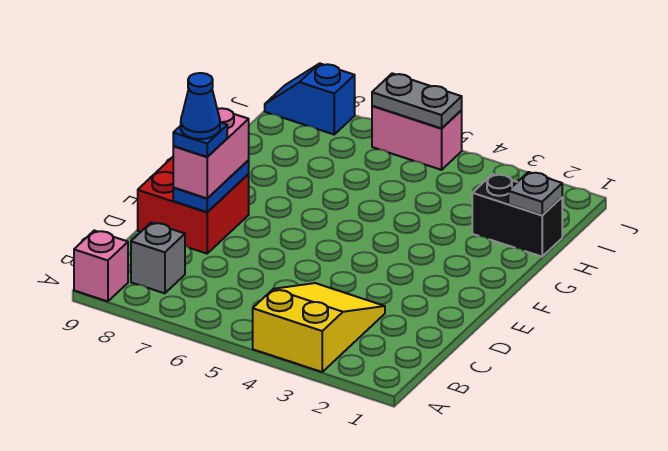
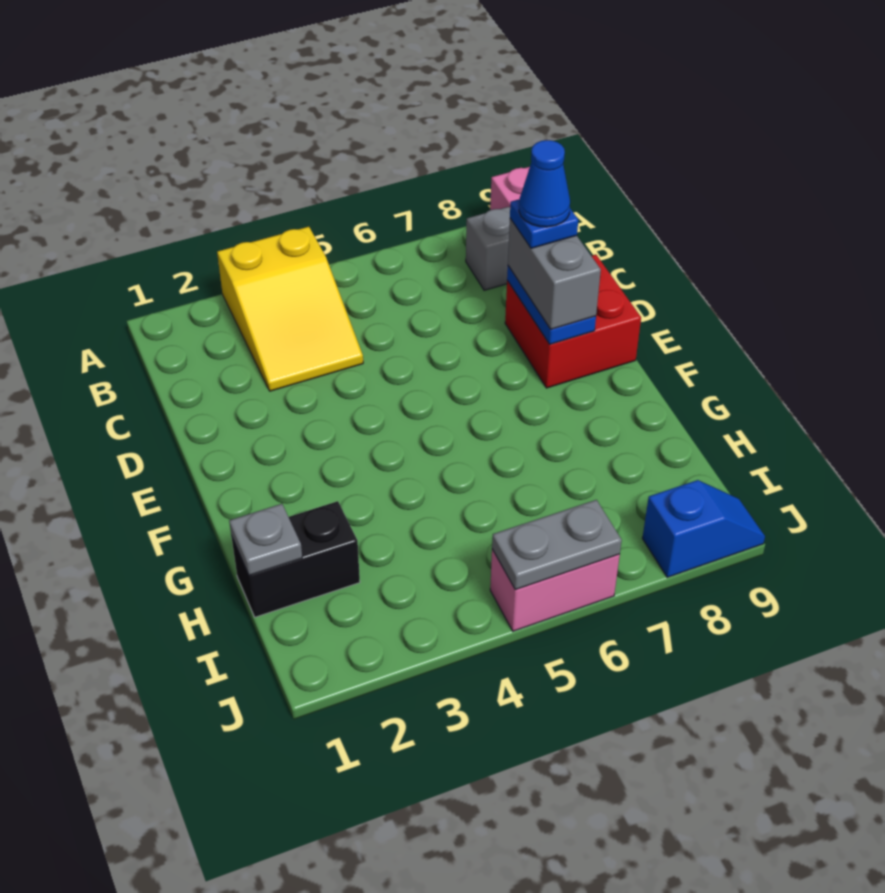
pink 1x2 brick [173,108,249,198] -> grey 1x2 brick [508,219,601,329]

